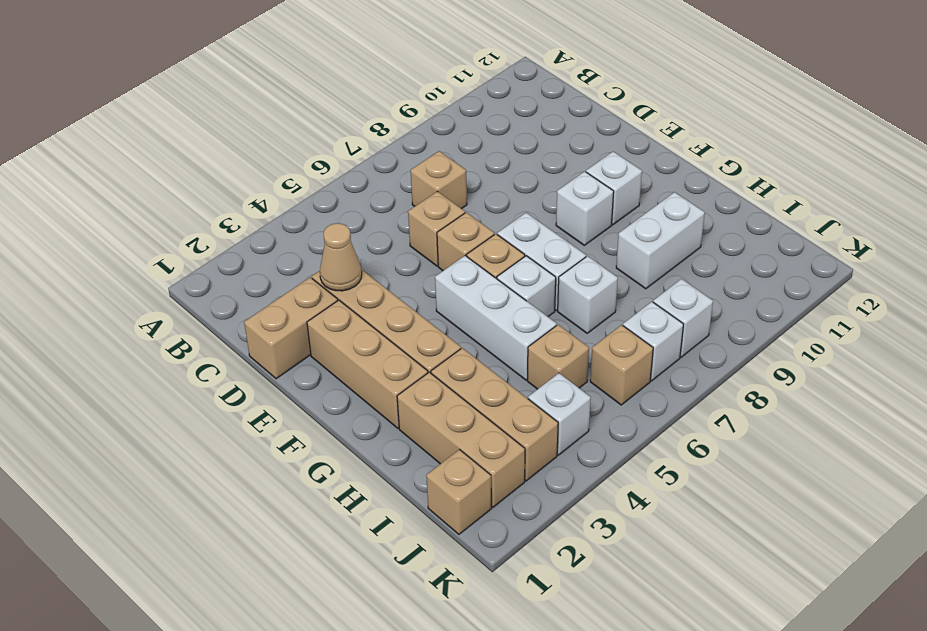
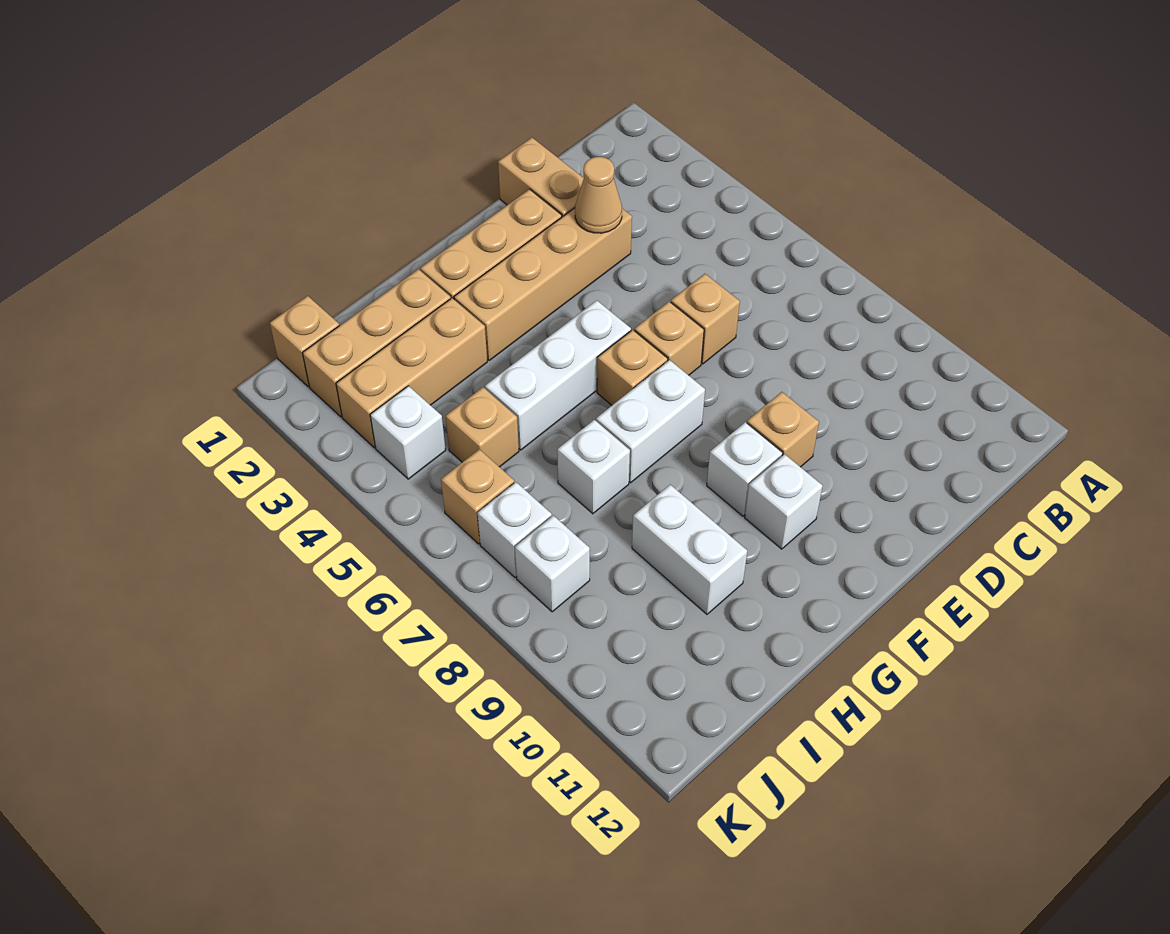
tan 1x1 brick [411,151,467,209] -> tan 1x1 brick moved to [747,392,819,467]
white 1x1 brick [497,256,556,317] -> none

